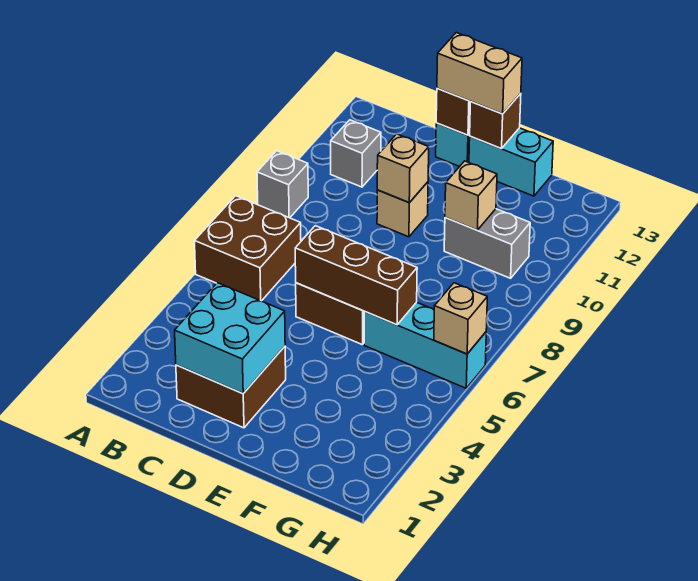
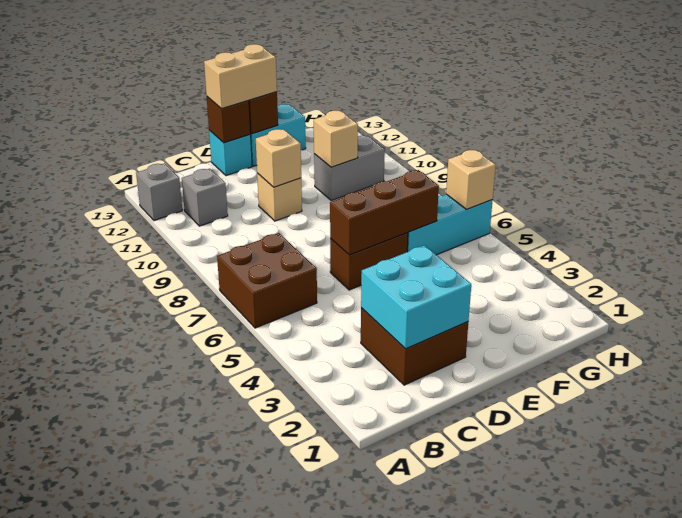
grey 1x1 brick [257,151,308,218] -> grey 1x1 brick moved to [136,163,182,221]

